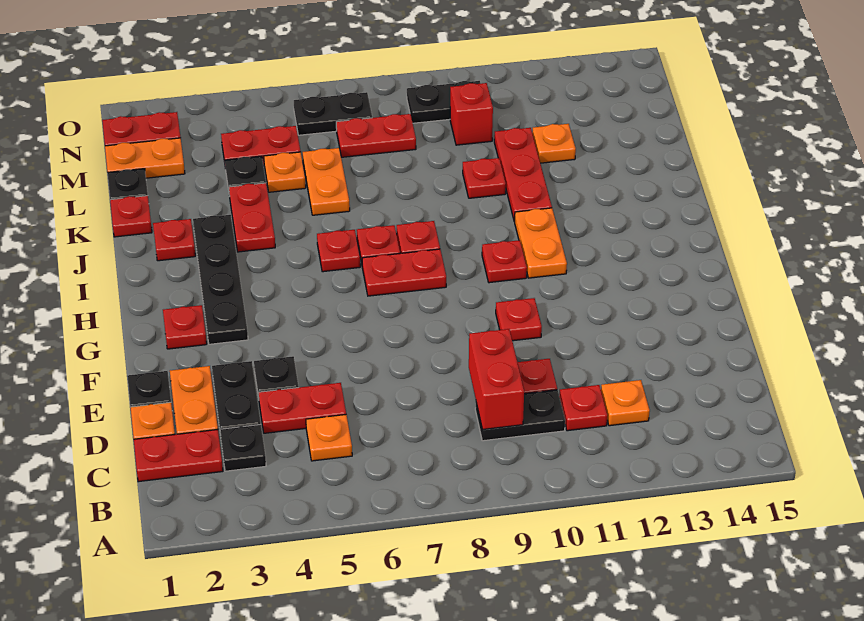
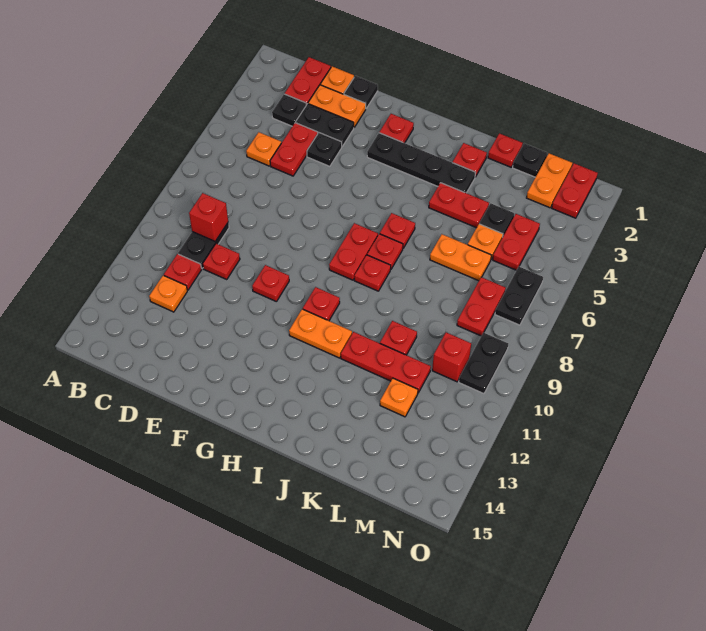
red 1x2 brick [469,329,524,430] -> red 1x1 brick [189,193,228,241]

